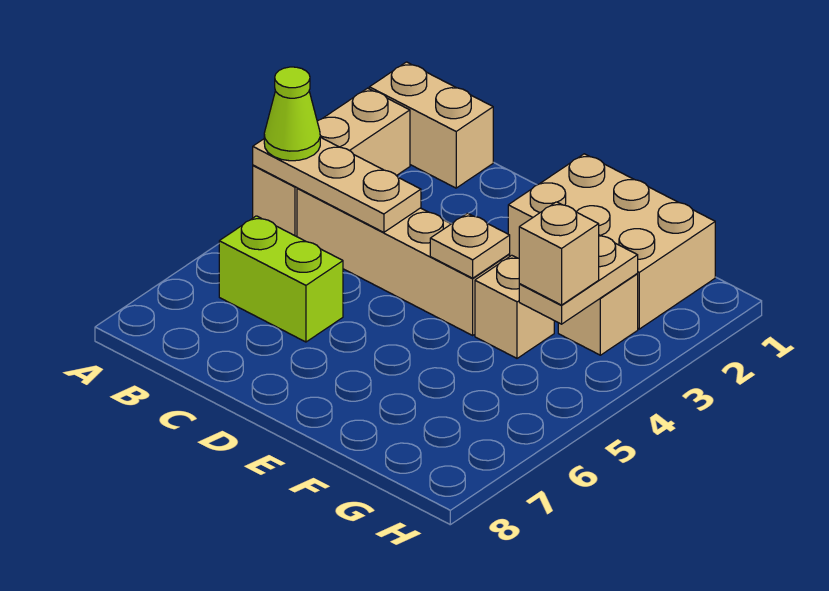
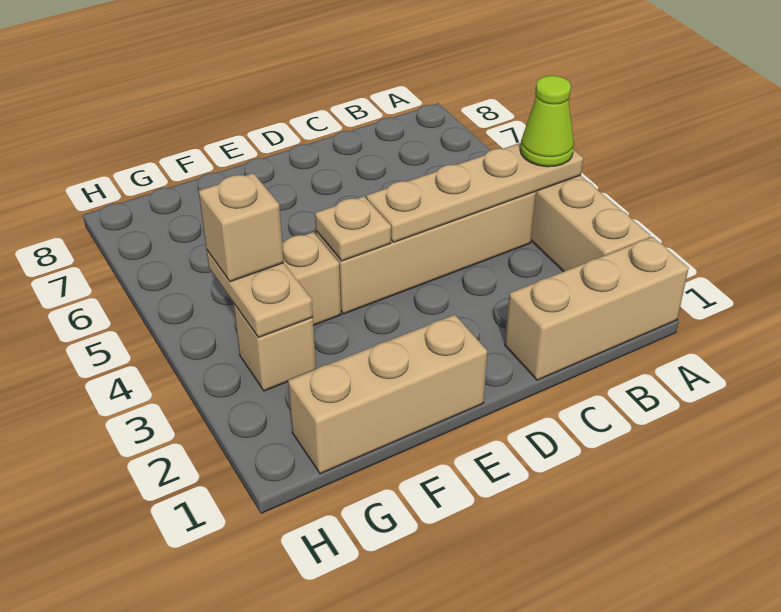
tan 1x2 brick [369,62,493,188] -> tan 1x3 brick [505,237,689,380]
tan 1x3 plate [253,137,421,232] -> tan 1x4 plate [366,143,583,242]
lime 1x2 brick [219,216,343,342] -> none
tan 2x3 brick [508,154,715,329] -> tan 1x3 brick [288,315,487,474]

